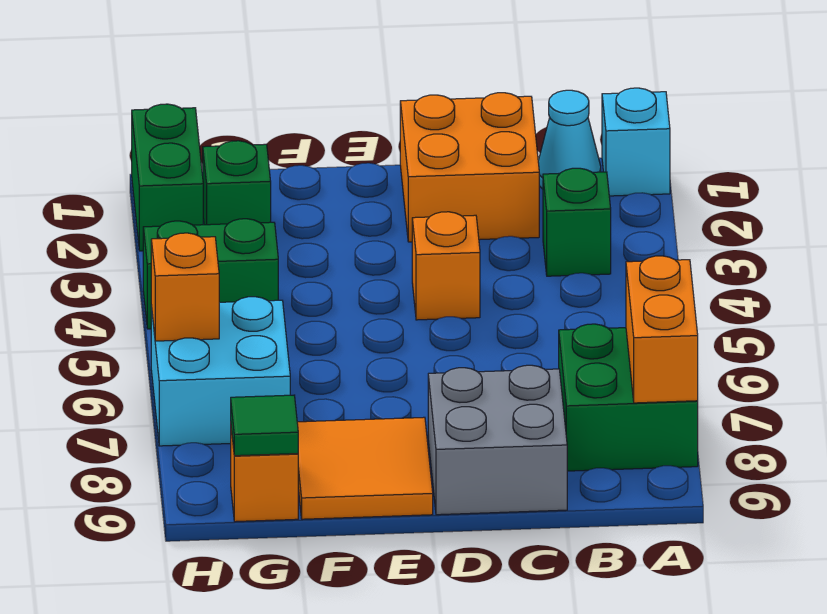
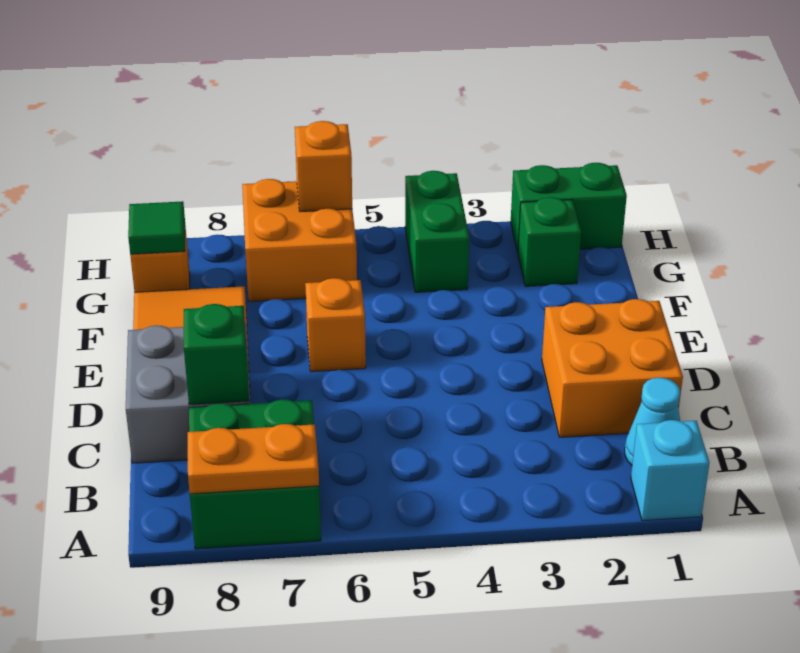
orange 1x2 brick [626,256,698,403] -> orange 1x2 plate [188,424,319,494]
green 1x1 brick [543,168,611,276] -> green 1x1 brick moved to [184,304,249,405]
orange 1x1 brick [412,212,480,320] -> orange 1x1 brick moved to [305,278,366,372]
cyan 2x2 brick [151,297,290,446] -> orange 2x2 brick [242,179,357,301]

